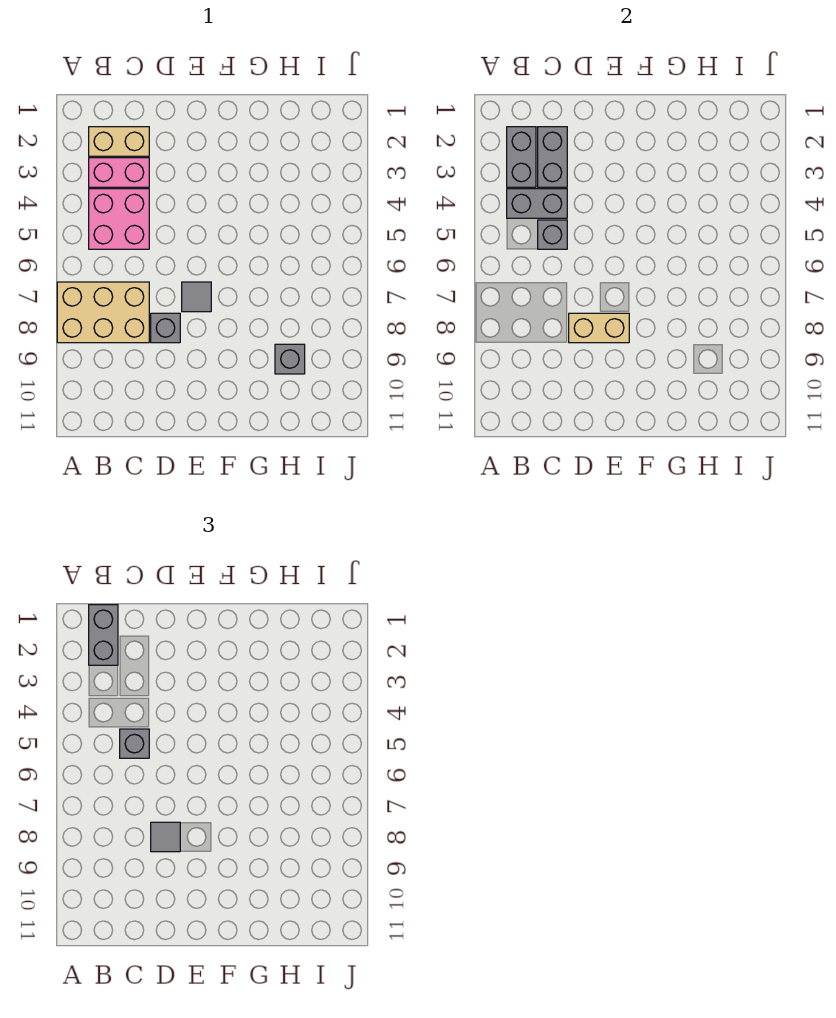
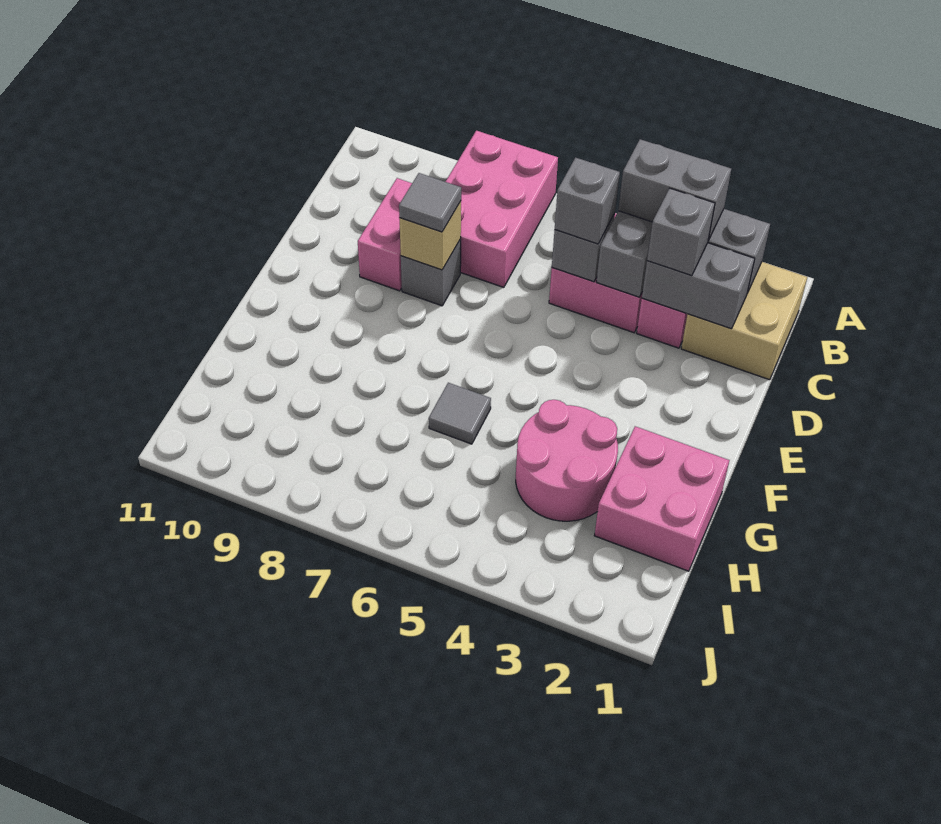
tan 2x3 brick [57,282,149,343] -> pink 2x3 brick [446,131,558,287]
grey 1x2 brick [89,605,118,665] -> grey 1x2 brick moved to [618,139,731,240]
tan 1x2 brick [89,127,149,156] -> tan 2x2 brick [681,262,807,380]
none -> pink 1x2 brick [358,178,412,291]
tan 1x2 brick [569,313,629,343] -> tan 1x1 brick [399,201,461,270]
grey 1x1 tile [182,282,211,312] -> grey 1x1 tile moved to [429,383,491,444]
none -> pink 2x2 brick [594,426,730,571]
none -> pink 2x2 round brick [516,400,618,521]
grey 1x1 brick [275,344,305,374] -> grey 1x1 brick moved to [647,188,715,276]

